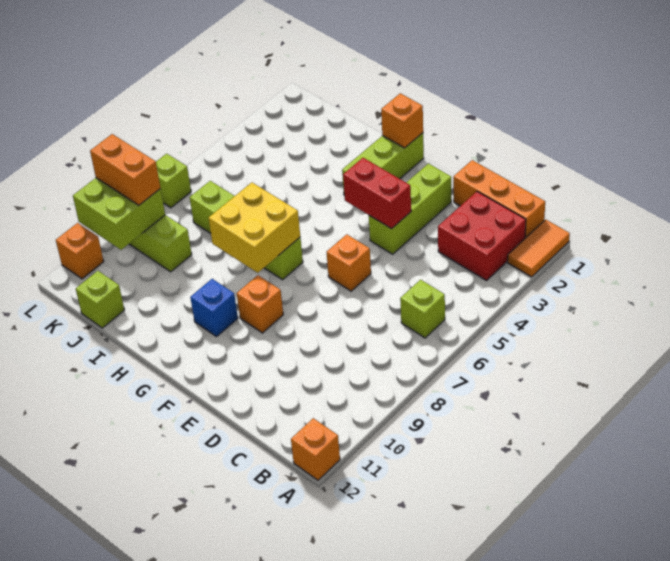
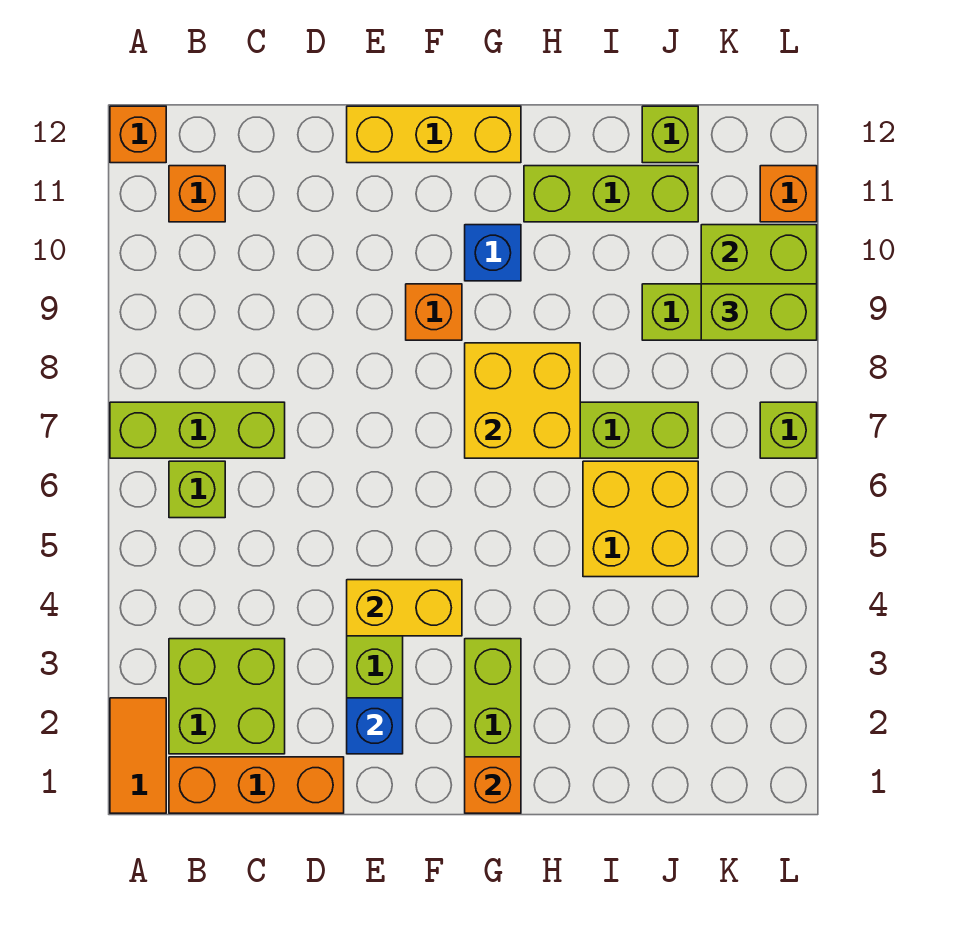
none -> lime 1x3 brick [110,402,285,458]
red 2x2 brick [438,192,526,281] -> lime 2x2 brick [169,639,285,754]
none -> blue 1x1 brick [347,698,403,754]
red 1x2 brick [343,158,411,229] -> yellow 1x2 brick [347,580,462,636]
orange 1x1 brick [327,234,371,291] -> orange 1x1 brick moved to [169,166,225,222]
none -> yellow 1x3 brick [347,106,521,163]
none -> lime 1x3 brick [524,166,698,222]
none -> yellow 2x2 brick [583,461,698,577]
orange 1x2 brick [90,134,160,205] -> lime 1x2 brick [701,284,817,340]

